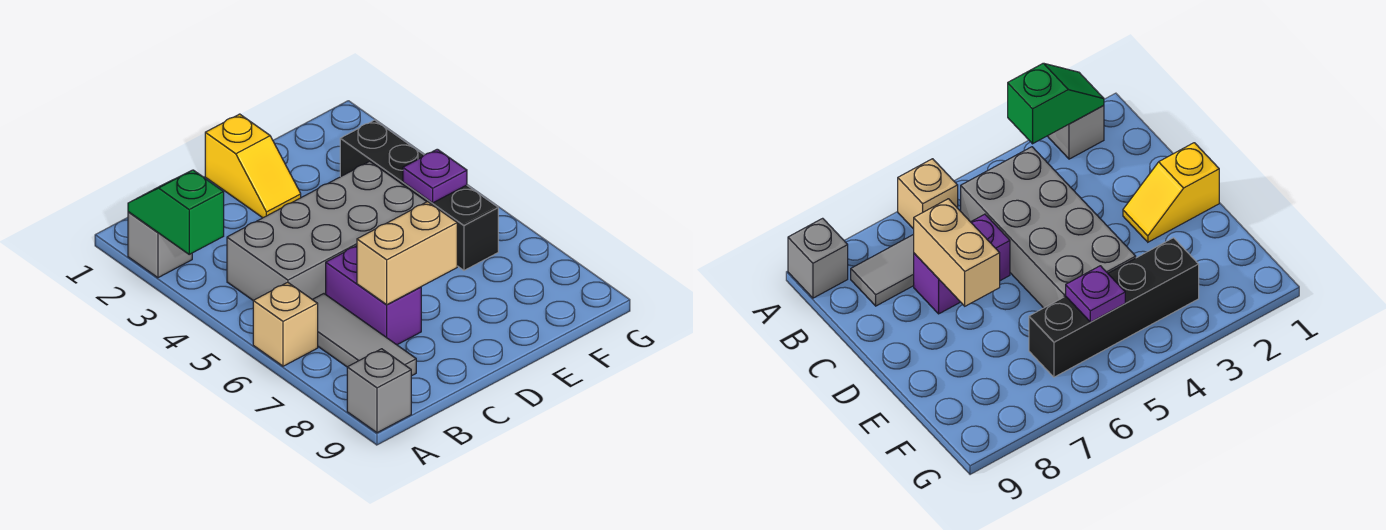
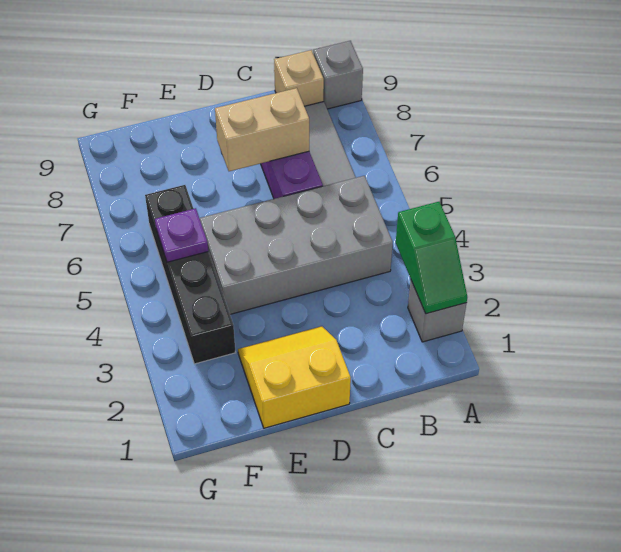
tan 1x1 brick [253,282,318,366] -> tan 1x1 brick moved to [274,50,324,106]
yellow 1x2 slope [205,114,301,218] -> yellow 2x2 slope [238,326,351,428]

